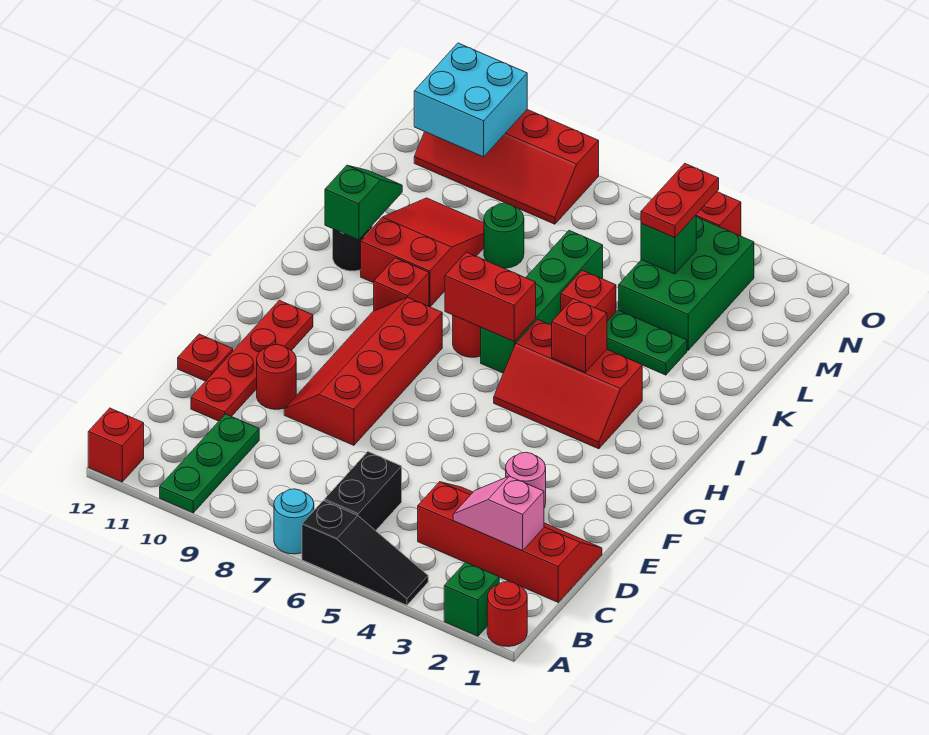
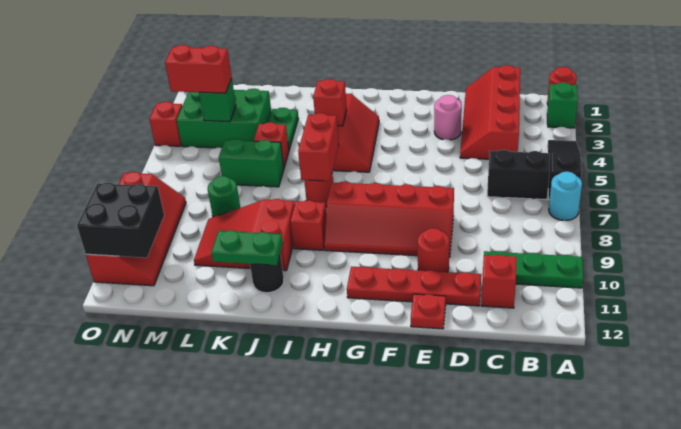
red 1x1 brick [88,408,144,482] -> red 1x1 brick moved to [481,255,517,308]
pink 1x2 slope [453,476,544,550] -> none
green 1x4 brick [481,231,603,373] -> green 1x2 brick [219,139,284,187]
green 1x2 slope [325,165,402,240] -> green 1x2 plate [211,230,283,265]
red 1x2 plate [641,164,719,238] -> red 1x2 brick [165,45,232,93]
cyan 2x2 brick [414,43,527,157] -> black 2x2 brick [77,182,164,258]

